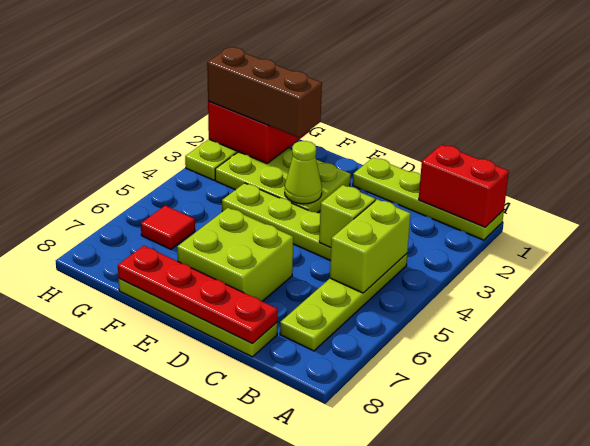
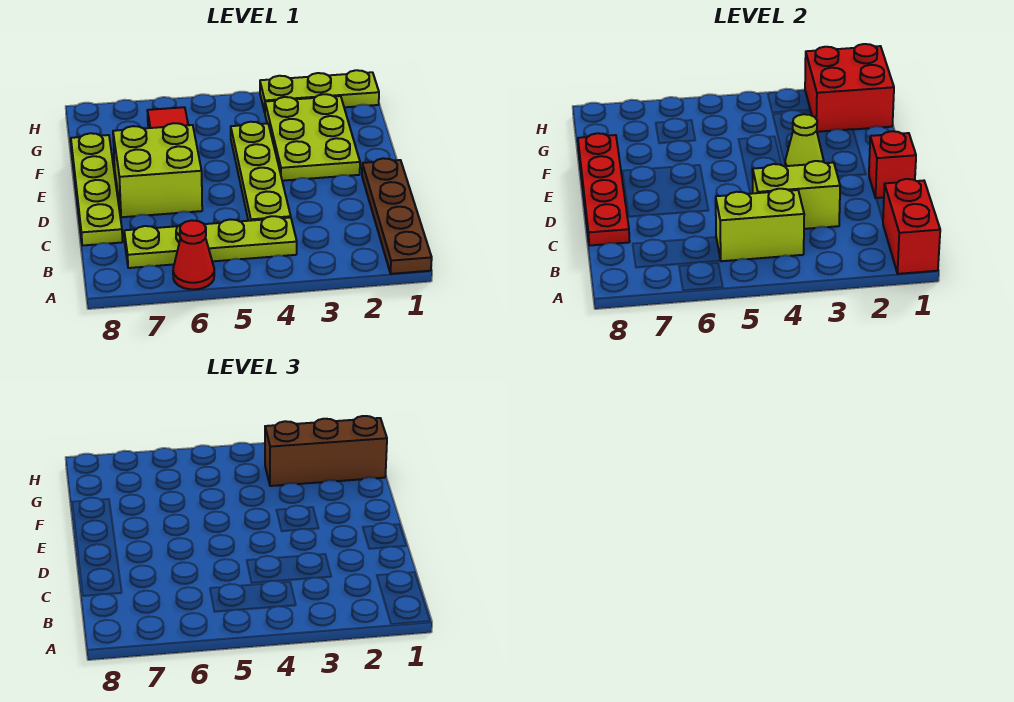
lime 1x4 plate [353,157,504,240] -> brown 1x4 plate [362,158,432,274]
none -> red 1x1 cone [173,220,214,289]
lime 1x1 brick [319,185,375,247] -> lime 1x2 brick [753,161,840,229]
none -> red 1x1 brick [869,131,916,198]
brown 1x3 brick [207,47,322,138] -> brown 1x3 brick turned to [265,416,387,486]

